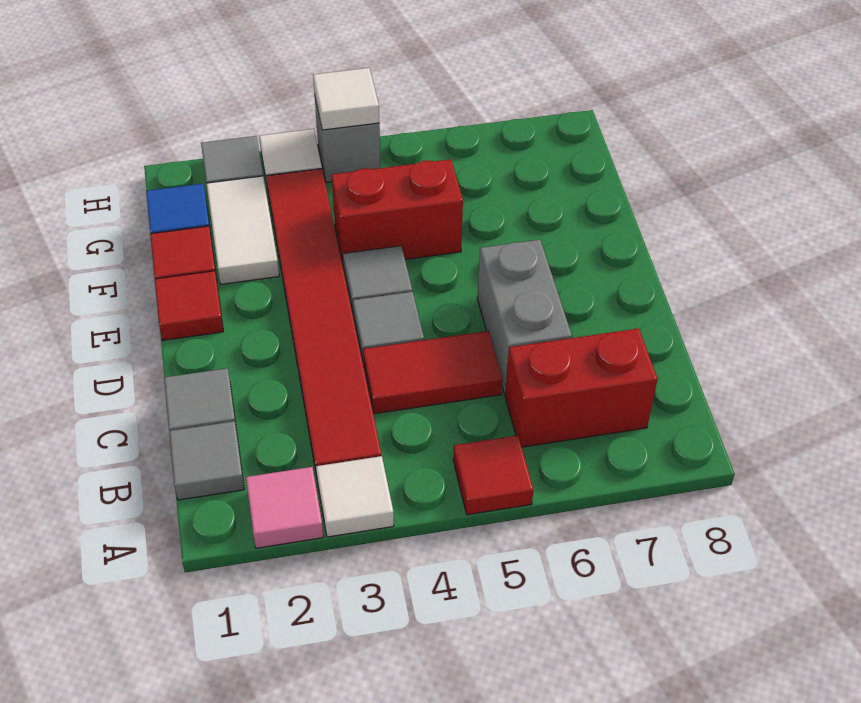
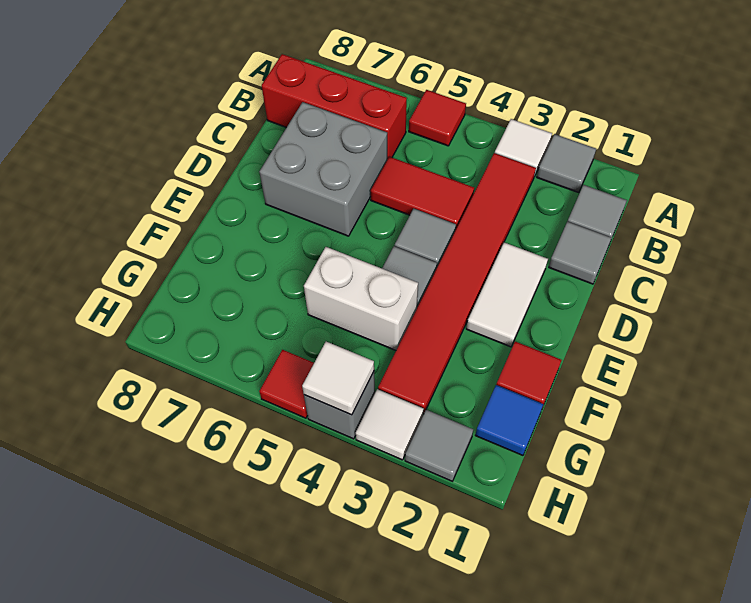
pink 1x1 tile [246,467,323,548] -> grey 1x1 tile [537,134,596,193]
red 1x2 brick [505,328,658,447] -> red 1x3 brick [262,54,407,159]
grey 1x2 brick [477,240,572,394] -> grey 2x2 brick [259,102,387,236]
red 1x1 tile [155,271,224,340] -> red 1x1 tile moved to [259,350,314,418]
white 1x2 tile [206,176,279,284] -> white 1x2 tile moved to [466,242,548,347]
red 1x2 brick [332,159,463,267] -> white 1x2 brick [304,247,418,350]

